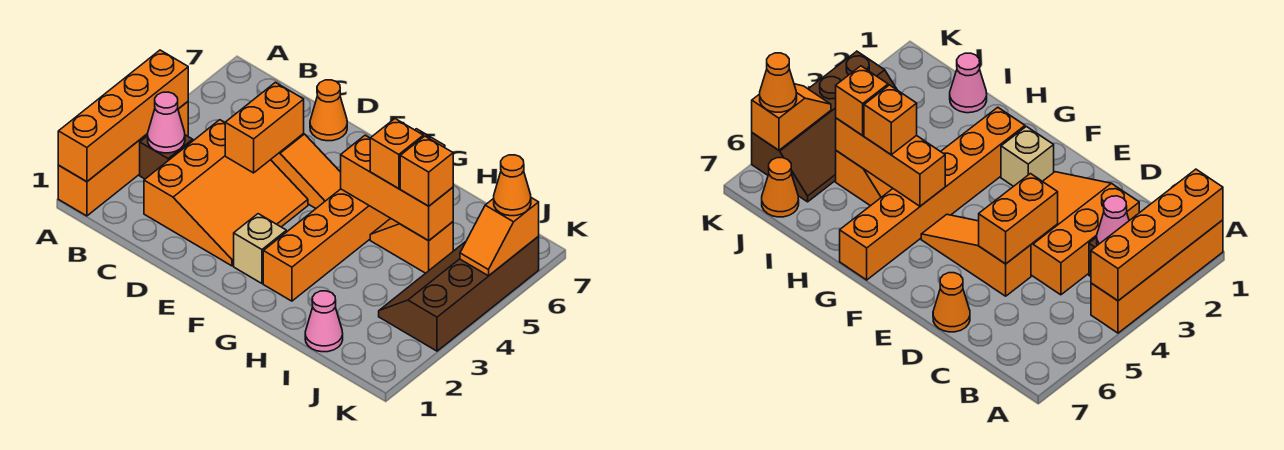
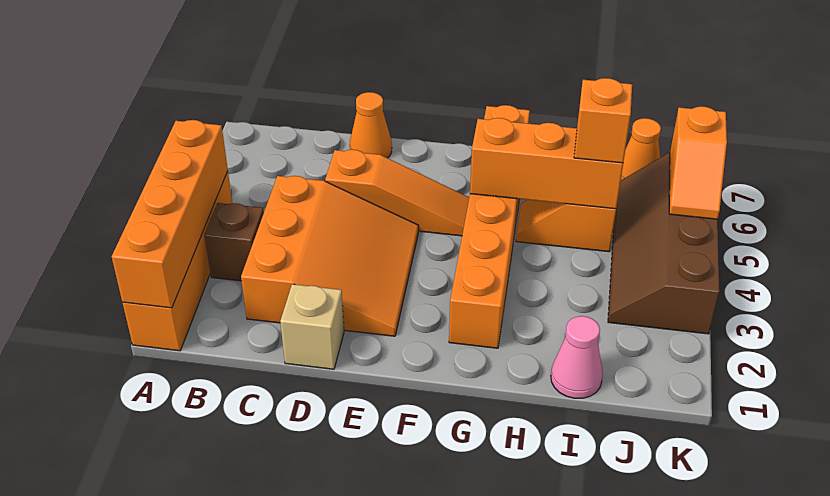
pink 1x1 cone [147,92,185,153] -> none
orange 1x2 brick [225,82,304,173] -> none
tan 1x1 brick [234,214,286,283] -> tan 1x1 brick moved to [280,284,344,369]
orange 1x1 brick [370,119,423,188] -> none
orange 1x1 cone [494,155,531,216] -> none

